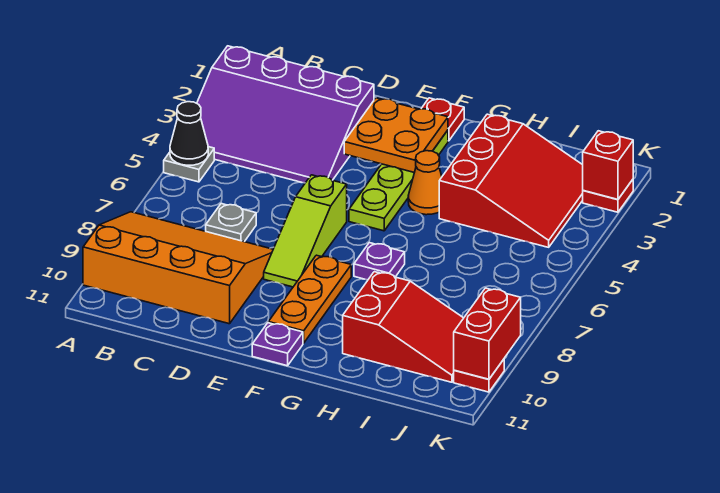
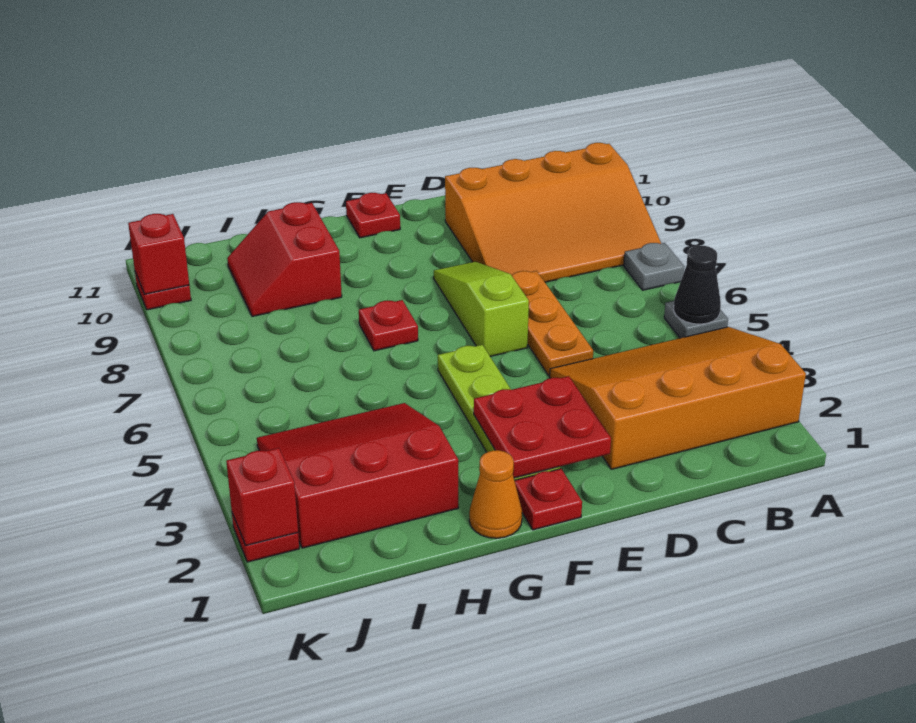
purple 3x4 slope [197,46,374,183] -> orange 3x4 slope [550,327,806,469]
grey 1x1 plate [206,204,256,242] -> grey 1x1 plate moved to [624,243,684,290]
orange 2x2 plate [344,98,448,173] -> red 2x2 plate [474,376,611,478]
orange 1x3 plate [268,255,351,343] -> orange 1x3 plate moved to [512,271,593,376]
purple 1x1 plate [252,323,303,366] -> red 1x1 plate [346,193,400,238]
orange 1x1 cone [408,151,442,215] -> orange 1x1 cone moved to [469,450,522,538]
purple 1x1 plate [354,243,405,280] -> red 1x1 plate [359,300,418,351]
red 3x3 slope [439,114,583,247] -> red 3x3 slope turned to [257,403,458,548]
red 2x3 slope [343,272,463,382] -> red 2x2 slope [227,202,342,316]
red 1x2 brick [454,288,521,379] -> red 1x1 brick [128,214,189,294]

